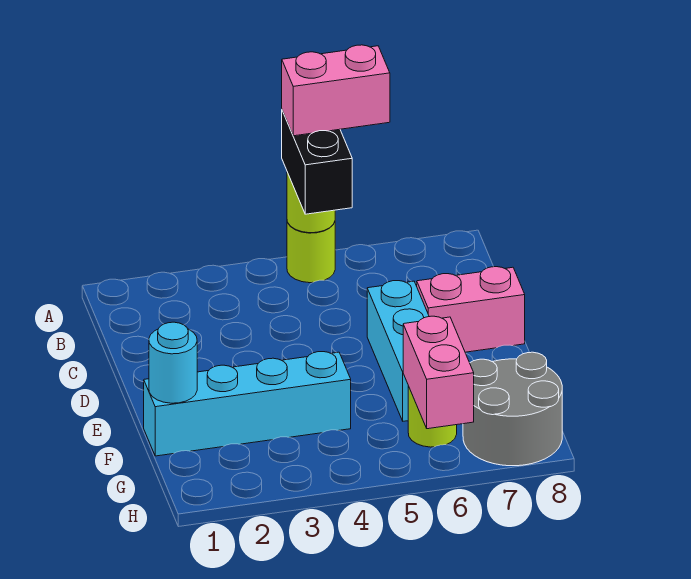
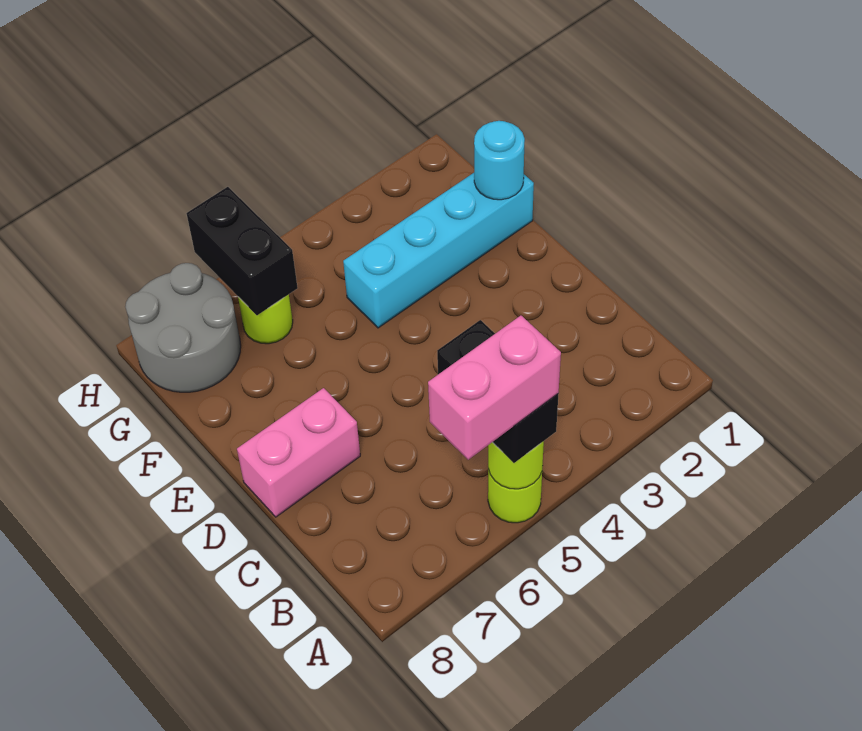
cyan 1x3 brick [367,281,429,421] -> none
pink 1x2 brick [403,316,474,429] -> black 1x2 brick [186,187,298,315]

